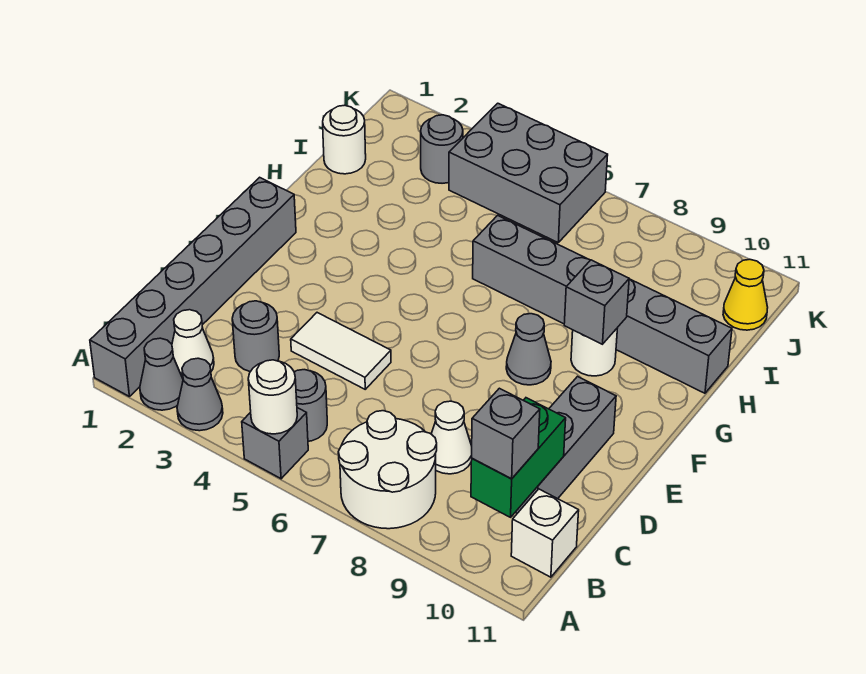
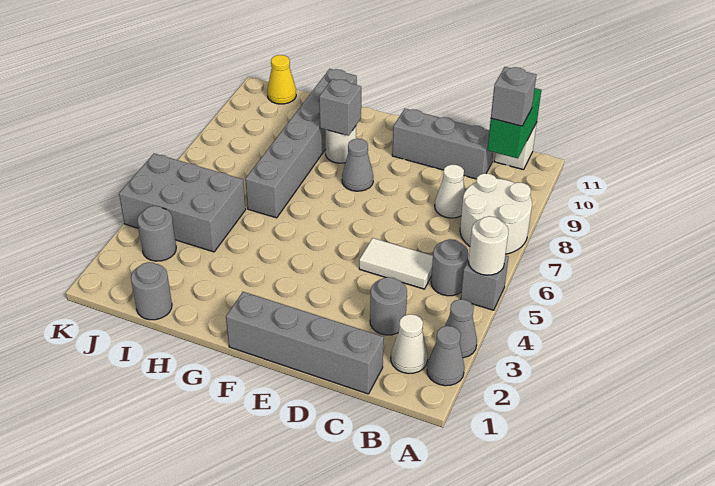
grey 1x6 brick [90,177,296,396] -> grey 1x4 brick [226,292,384,394]
green 1x2 brick [471,398,566,517] -> green 1x2 brick turned to [487,88,541,158]
white 1x2 tile [291,313,391,389] -> white 1x2 tile turned to [359,238,433,289]
white 1x1 round brick [323,105,366,174] -> grey 1x1 round brick [131,262,172,320]
grey 2x3 brick [449,103,608,242] -> grey 2x3 brick turned to [119,154,246,252]

